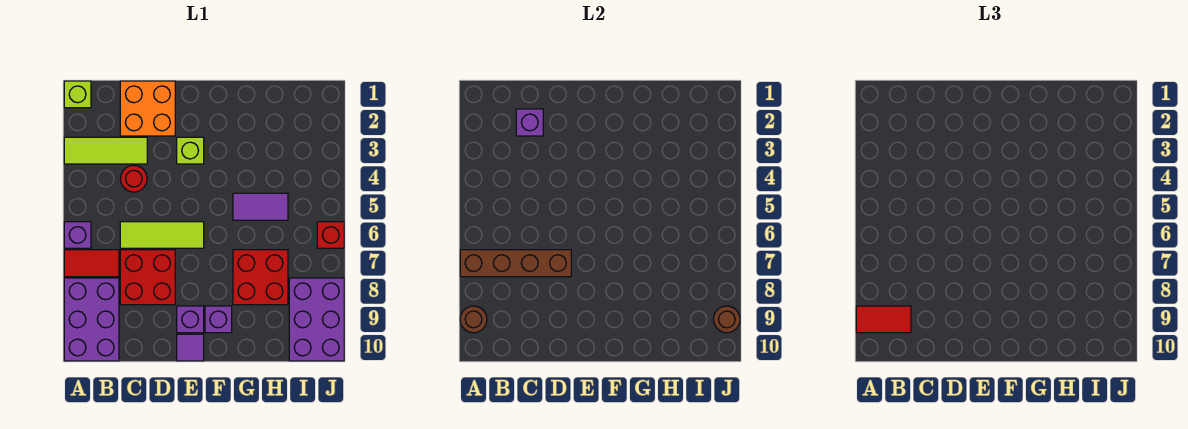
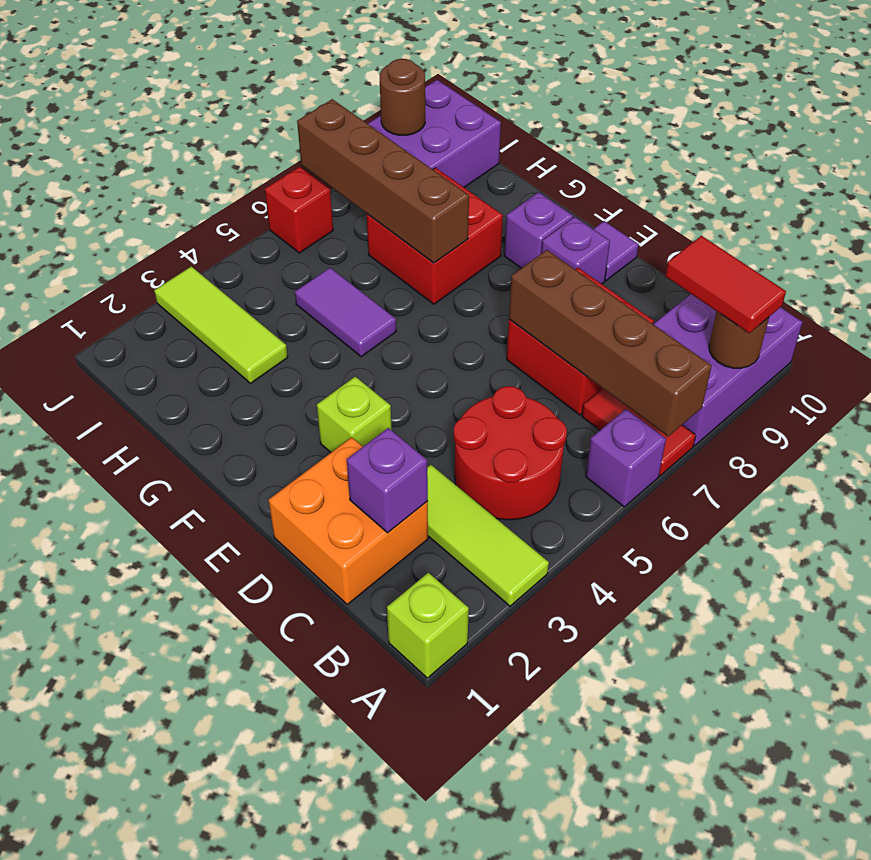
red 1x1 round brick [120,165,147,192] -> red 2x2 round brick [454,386,567,520]
lime 1x3 tile [120,222,204,248] -> lime 1x3 tile moved to [154,266,288,383]
none -> brown 1x4 brick [297,99,469,263]

